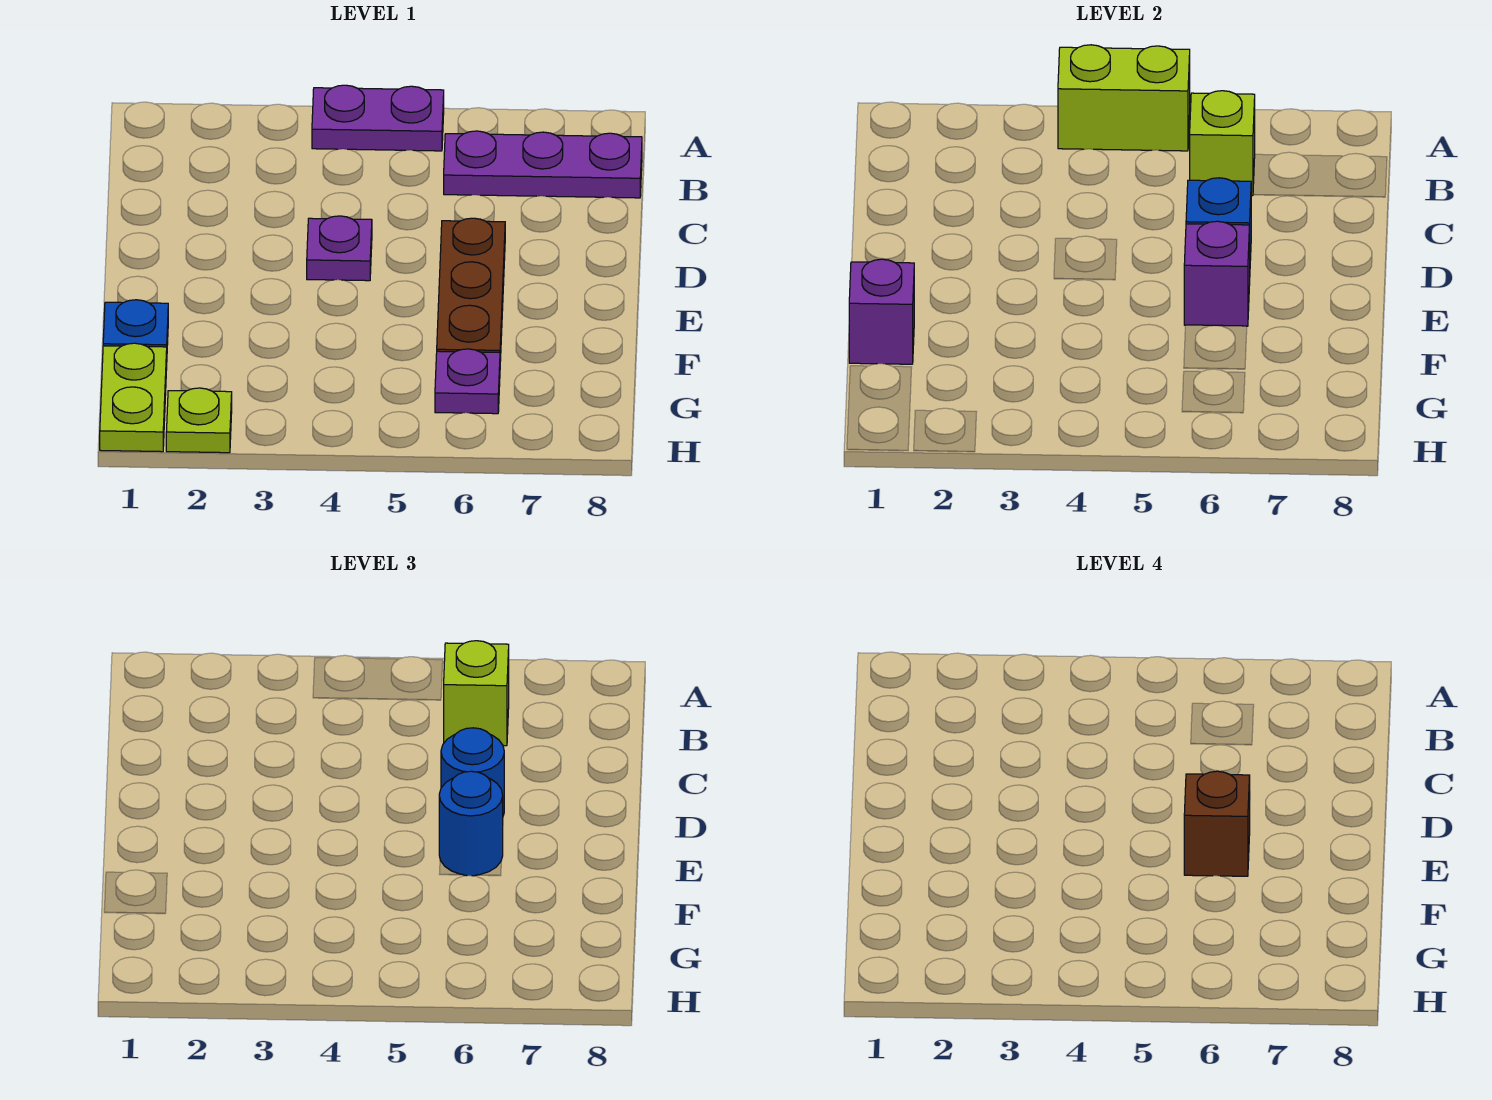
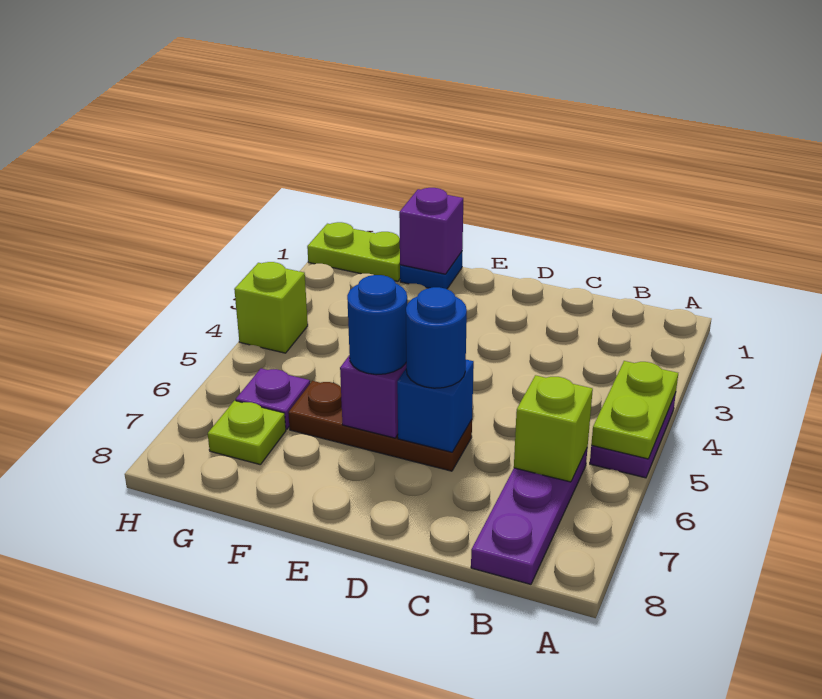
lime 1x2 brick [1058,45,1190,151] -> lime 1x2 plate [591,361,678,459]
lime 1x1 brick [444,641,509,746] -> lime 1x1 brick moved to [234,262,308,353]
purple 1x1 plate [307,216,372,281] -> none
brown 1x1 brick [1184,771,1250,876] -> none
lime 1x1 plate [166,388,232,453] -> lime 1x1 plate moved to [208,401,286,465]

